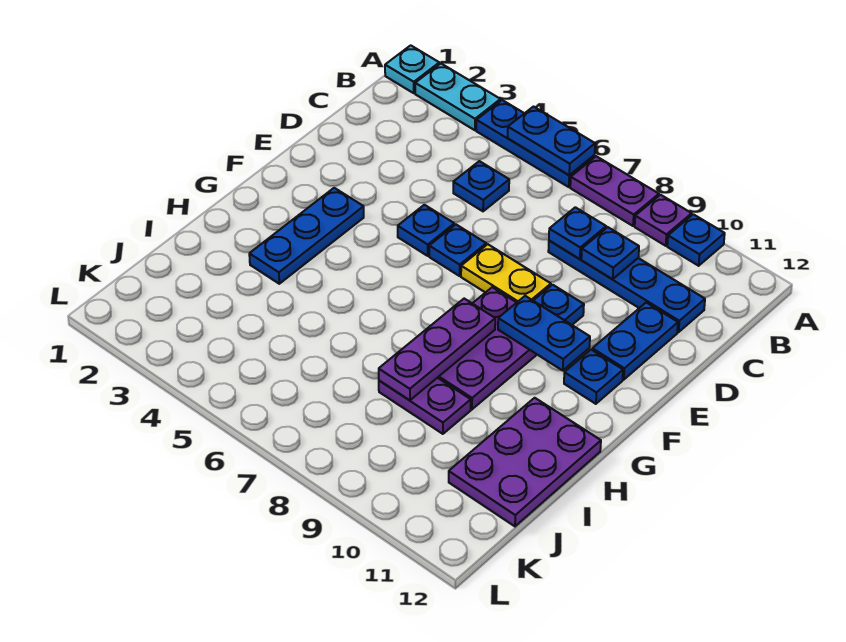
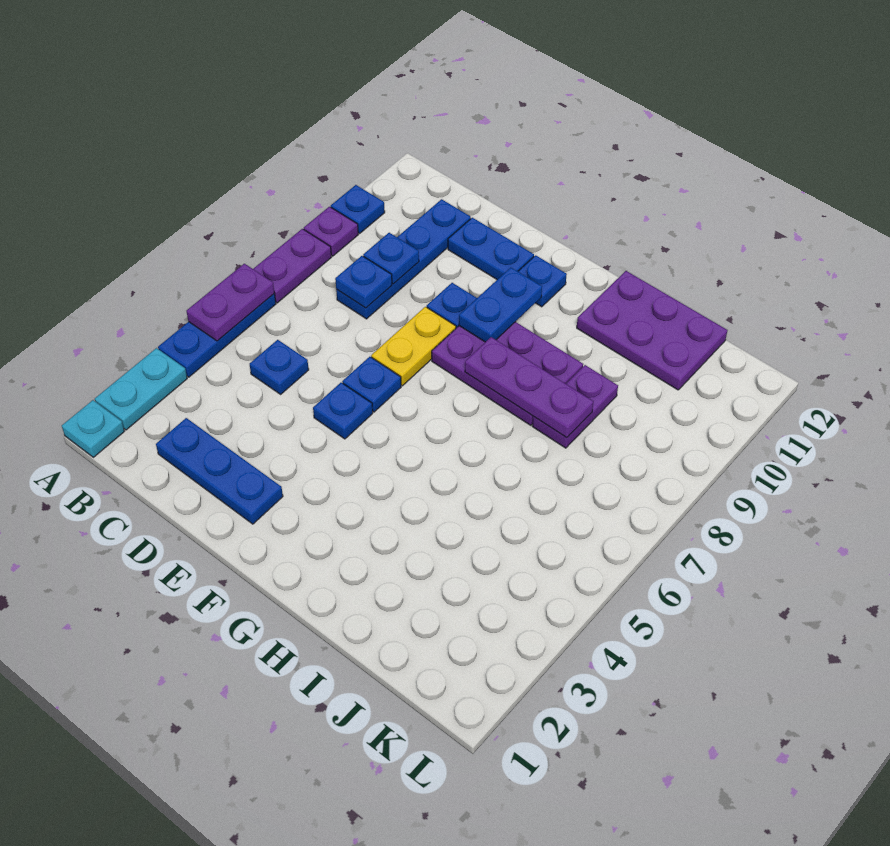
blue 1x2 plate [508,107,595,175] -> purple 1x2 plate [186,264,274,341]
blue 1x3 plate [249,188,364,284] -> blue 1x3 plate moved to [156,418,283,524]

